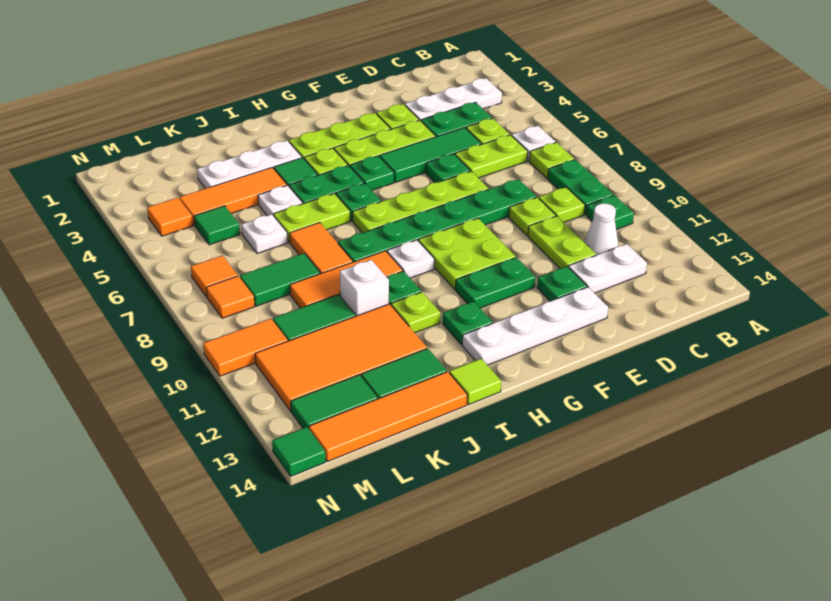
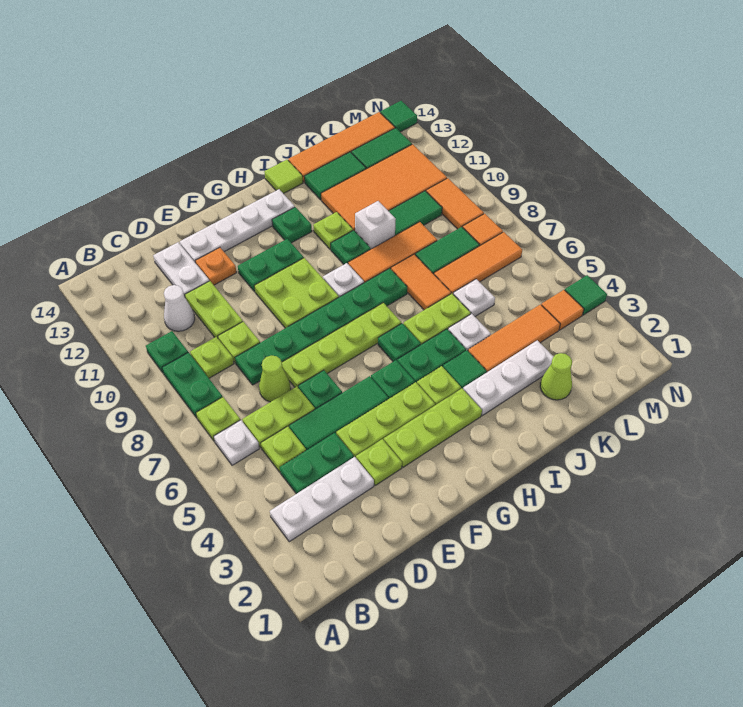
white 1x2 plate [569,244,647,293] -> white 1x2 plate turned to [153,242,209,297]
none -> lime 1x1 cone [259,355,291,402]
green 1x1 plate [537,266,587,301] -> orange 1x1 plate [195,247,237,285]
none -> lime 1x1 cone [540,353,572,400]
green 1x1 tile [194,206,240,245] -> green 1x1 tile moved to [565,275,607,315]
orange 1x1 tile [191,256,238,297] -> orange 1x3 tile [434,232,522,294]
orange 1x2 tile [203,319,288,376] -> orange 1x2 tile turned to [426,178,484,229]

